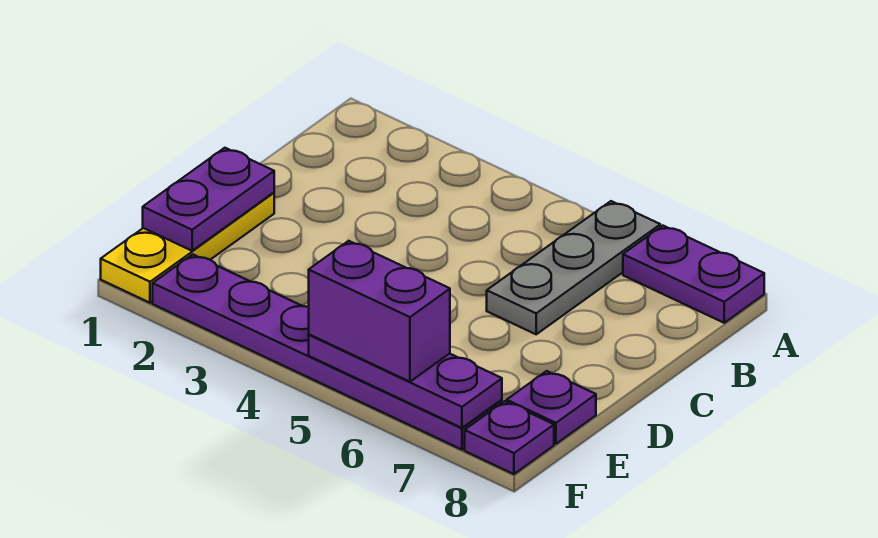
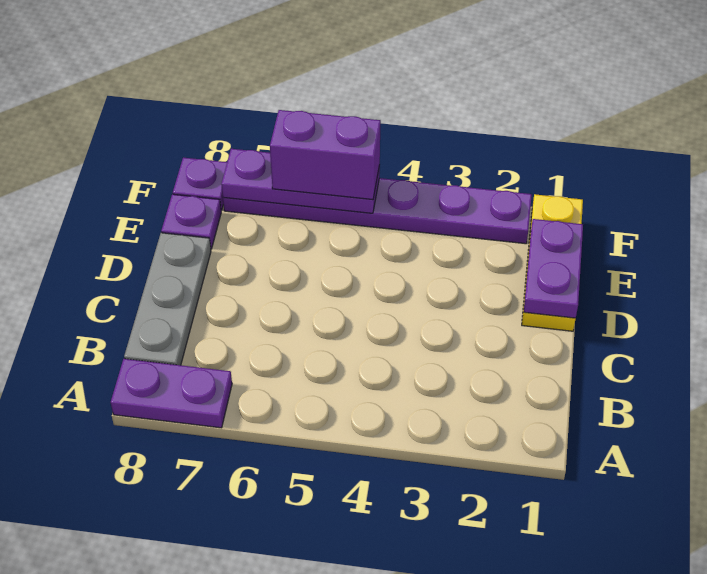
grey 1x3 plate [487,201,660,334] -> grey 1x3 plate moved to [124,233,211,365]

